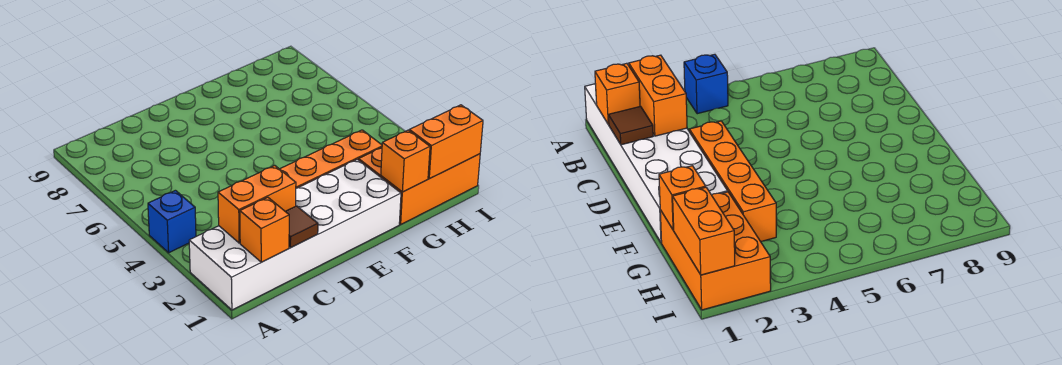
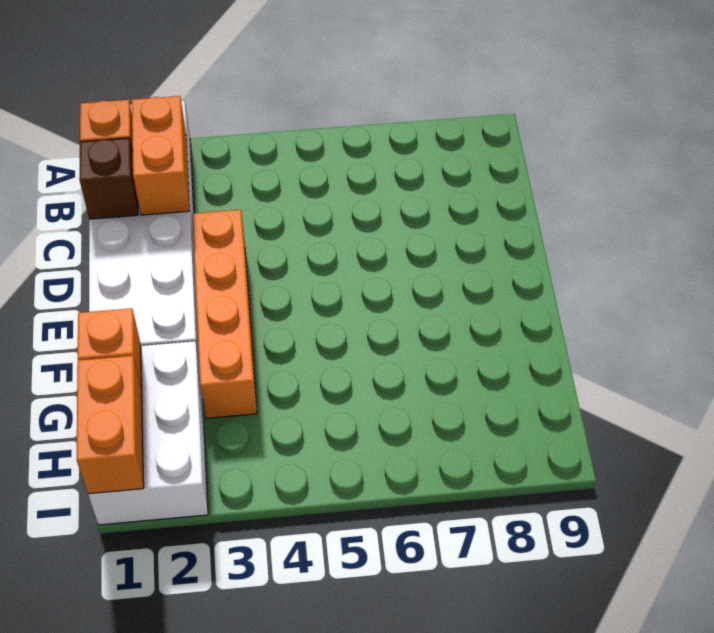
blue 1x1 brick [148,190,196,253] -> none
brown 1x1 tile [285,206,318,248] -> brown 1x1 brick [79,138,138,219]
orange 2x3 brick [359,148,480,224] -> white 2x3 brick [88,341,208,525]

